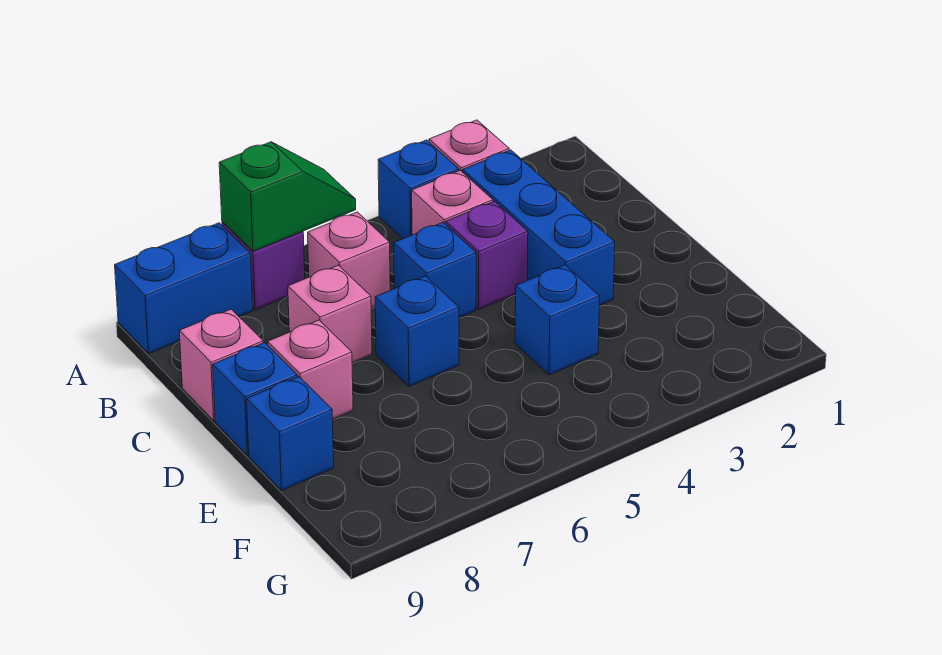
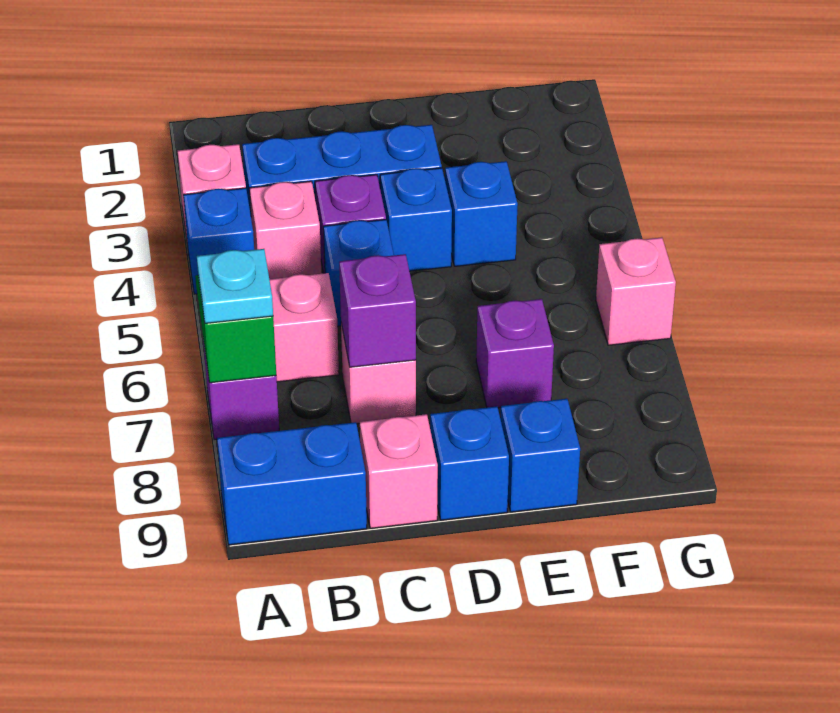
none -> cyan 1x1 plate [197,249,273,323]
blue 1x2 brick [115,223,253,354] -> blue 1x2 brick turned to [217,422,367,545]
none -> purple 1x1 brick [339,254,416,367]
blue 1x1 brick [375,276,459,386] -> blue 1x1 brick moved to [380,168,452,271]
pink 1x1 brick [268,320,353,419] -> pink 1x1 brick moved to [596,238,676,345]
none -> purple 1x1 brick [476,299,554,408]

